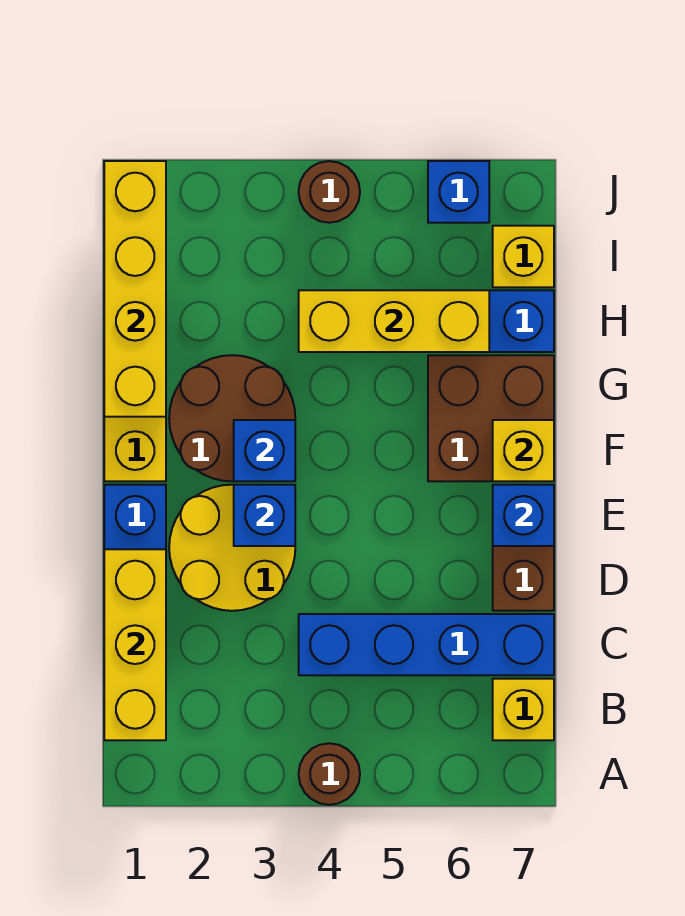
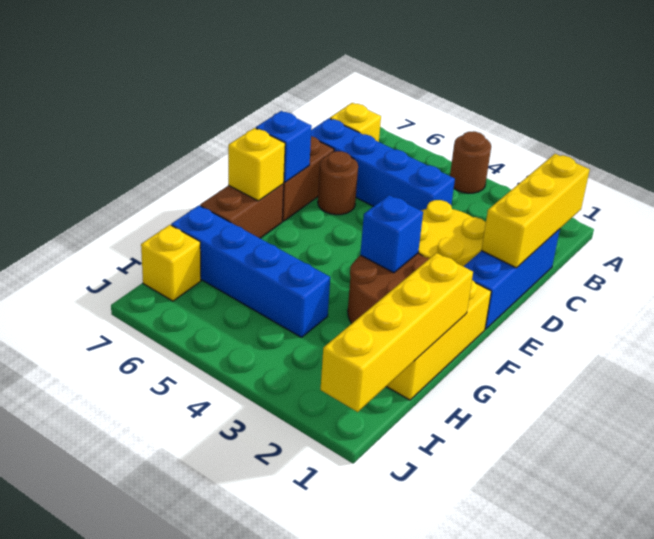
blue 1x1 brick [234,485,295,546] -> none
brown 2x2 brick [428,355,554,481] -> brown 1x2 brick [200,184,284,238]
yellow 1x3 brick [299,290,489,352] -> none
brown 1x1 round brick [299,161,360,223] -> brown 1x1 round brick moved to [318,151,358,215]
blue 1x1 brick [428,161,489,223] -> none

